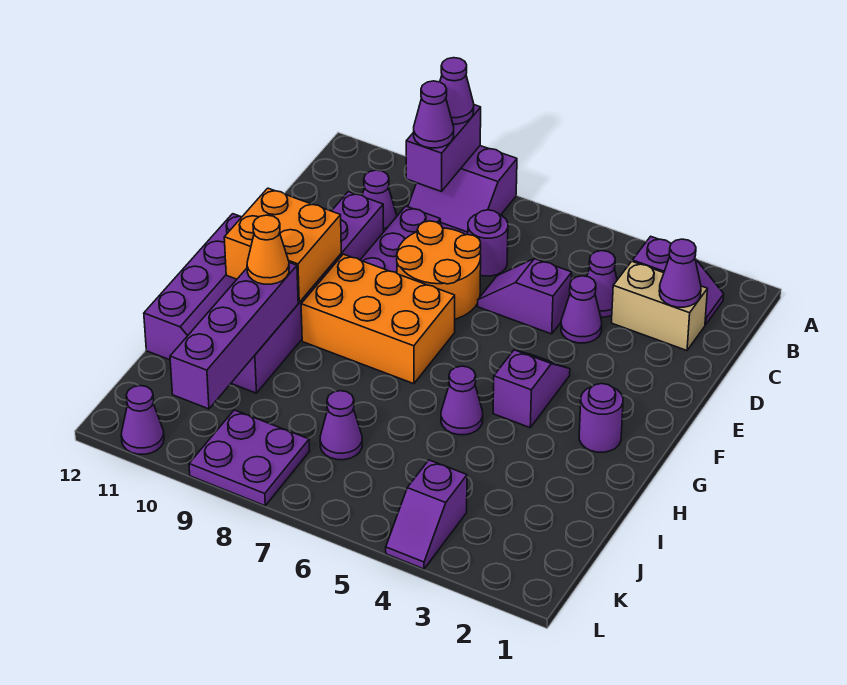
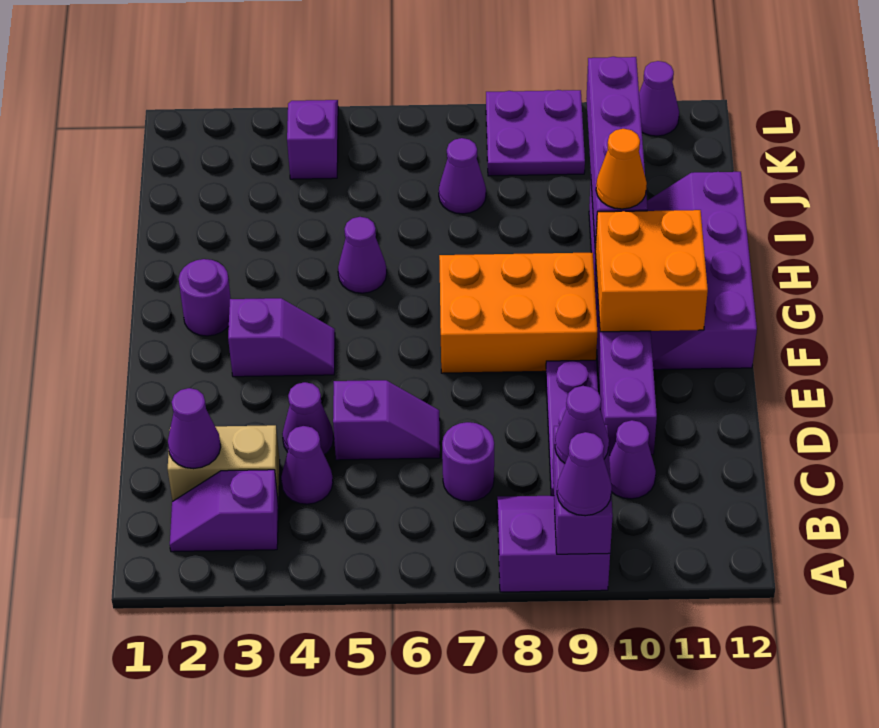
orange 2x2 round brick [397,221,481,319] -> none
purple 1x2 slope [493,350,570,428] -> purple 1x2 slope turned to [228,298,335,377]

